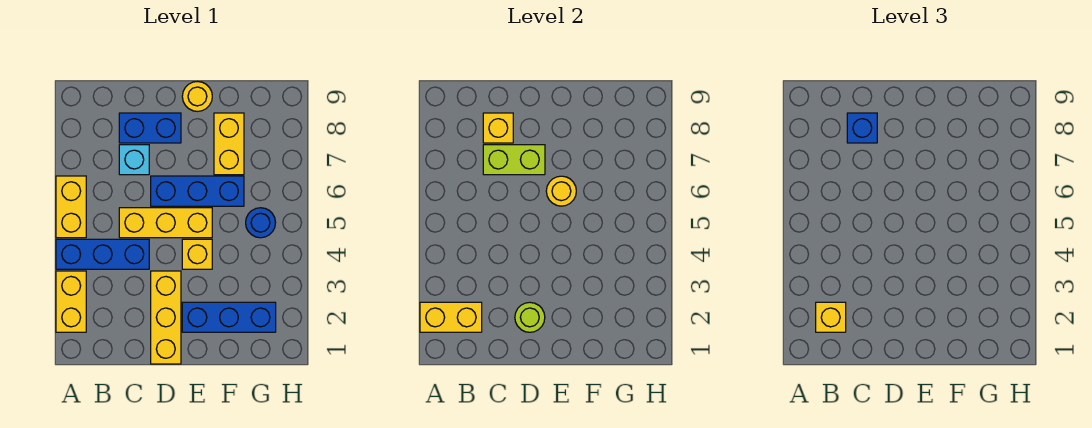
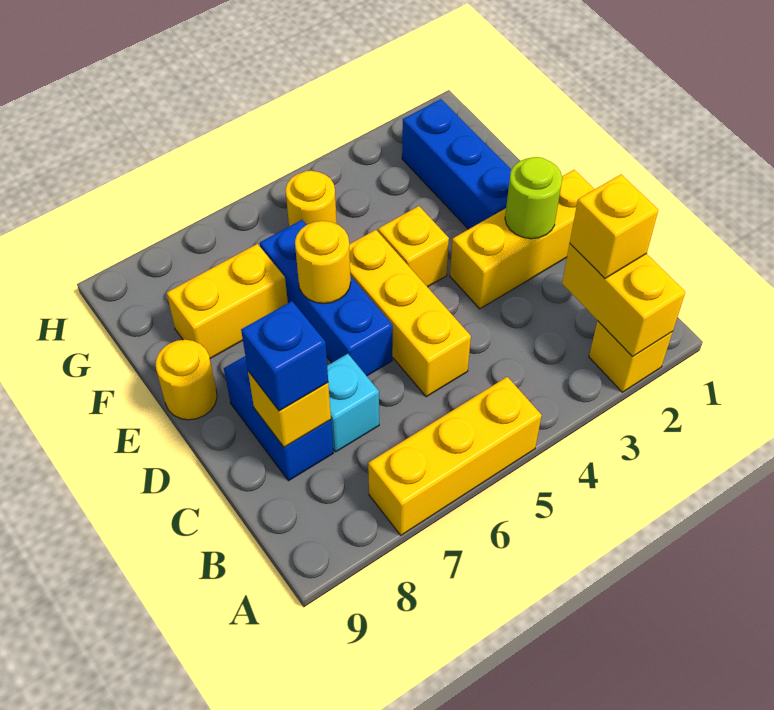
yellow 1x2 brick [56,271,86,332] -> yellow 1x1 brick [589,321,673,392]
blue 1x3 brick [56,239,149,269] -> none
yellow 1x2 brick [56,176,86,238] -> yellow 1x3 brick [368,377,542,535]
lime 1x2 brick [483,145,545,175] -> none
blue 1x1 round brick [246,208,276,238] -> yellow 1x1 round brick [285,171,337,226]

